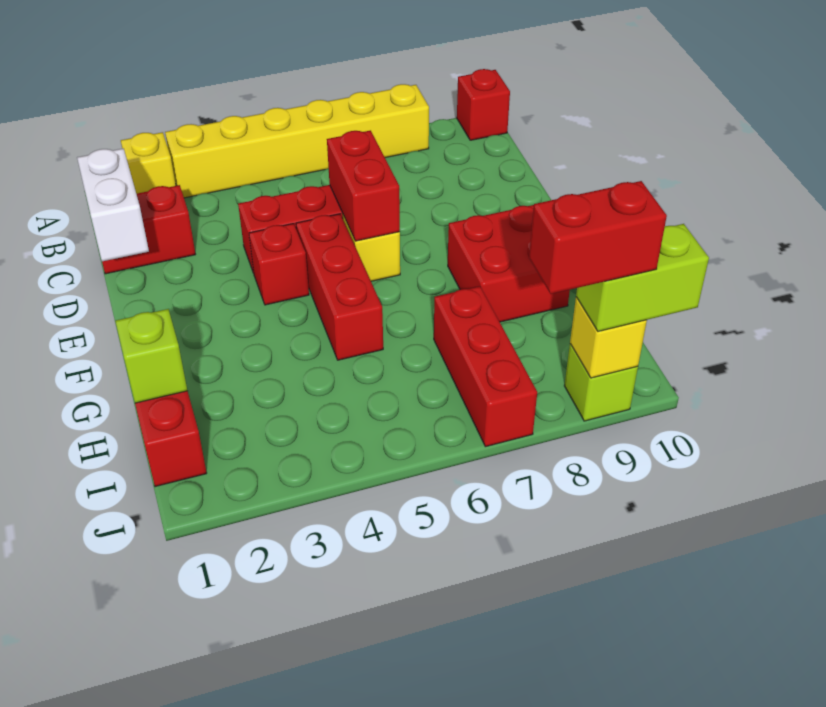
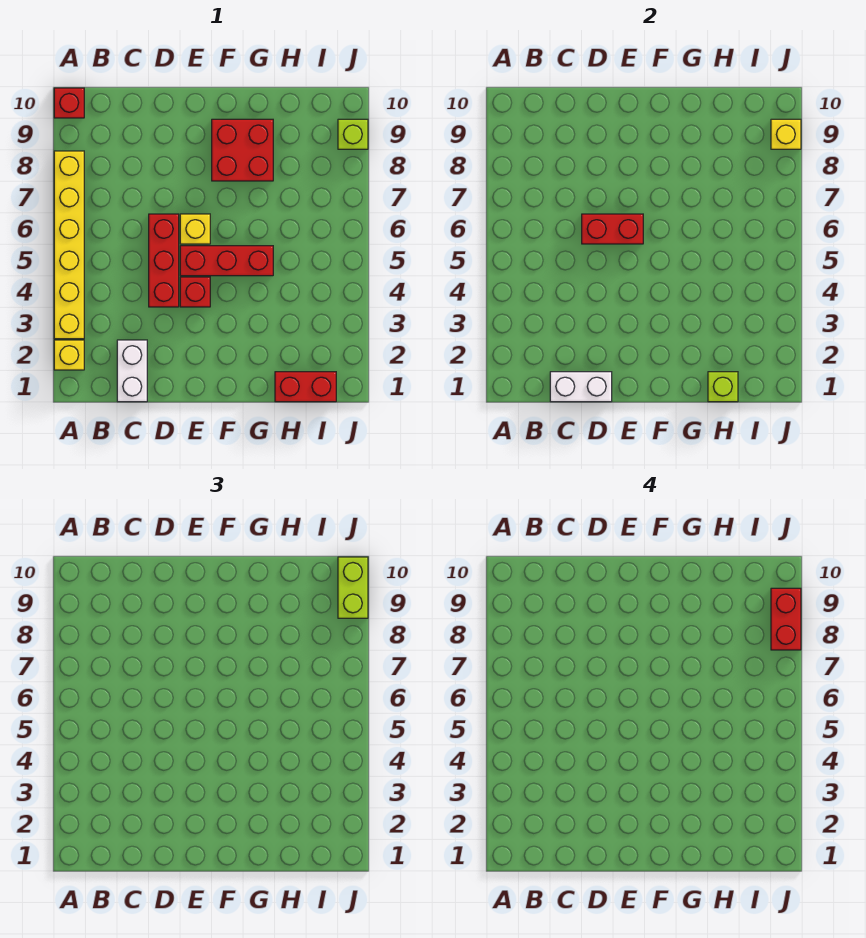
red 1x2 brick [102,185,196,274] -> white 1x2 brick [117,340,147,402]
red 1x3 brick [434,286,537,447] -> none

